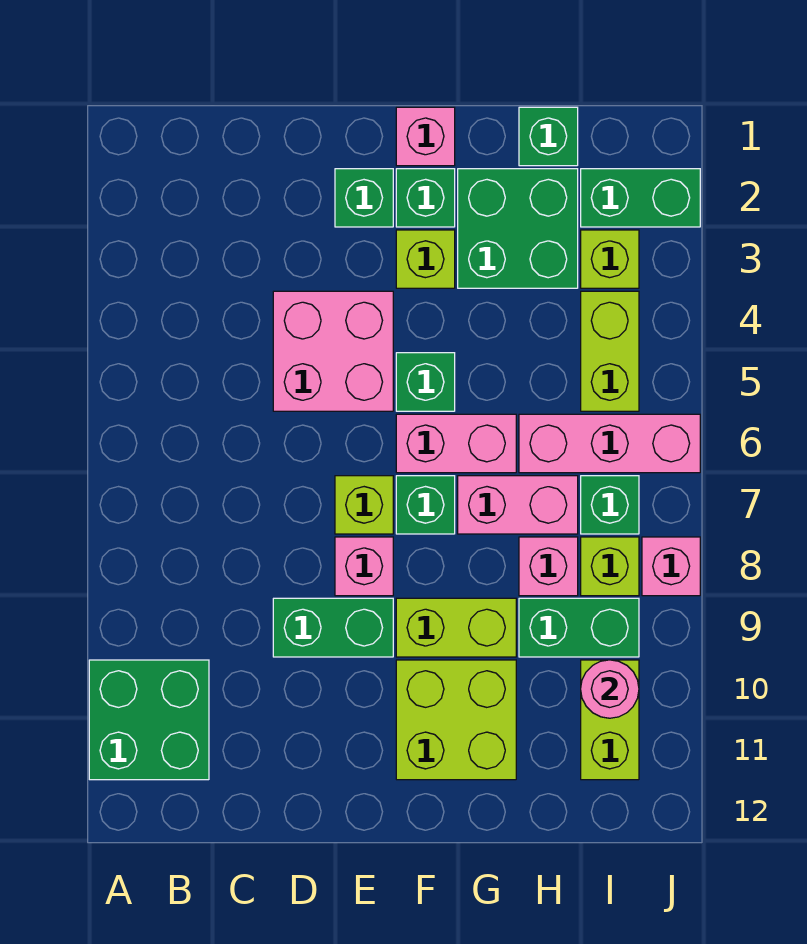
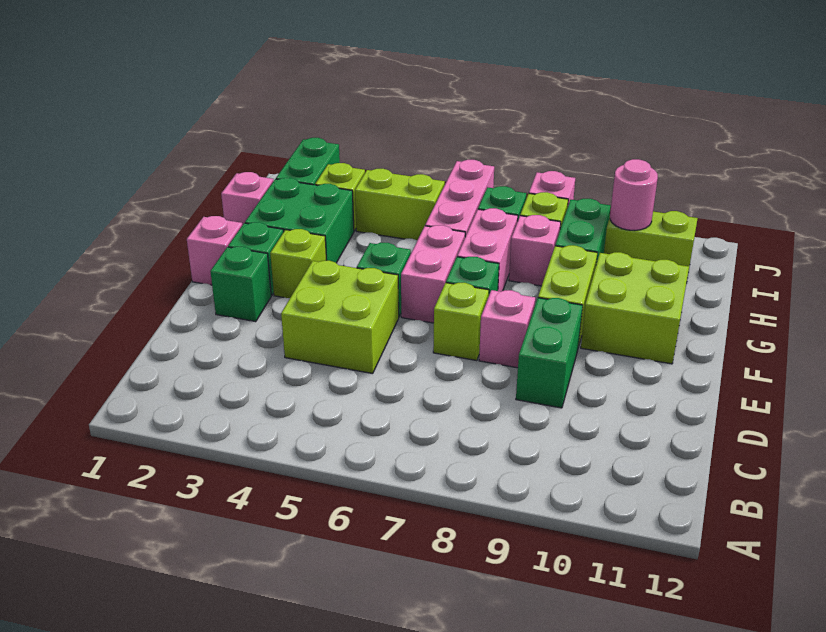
green 2x2 brick [89,660,209,780] -> none
pink 2x2 brick [273,291,393,411] -> lime 2x2 brick [281,261,399,374]
green 1x1 brick [519,107,578,166] -> pink 1x1 brick [221,172,273,225]

